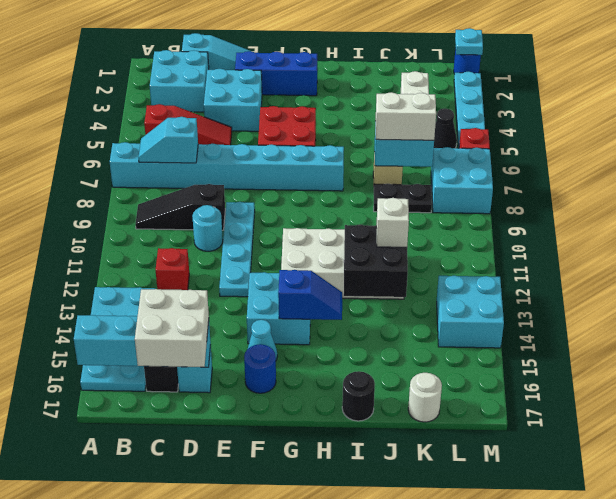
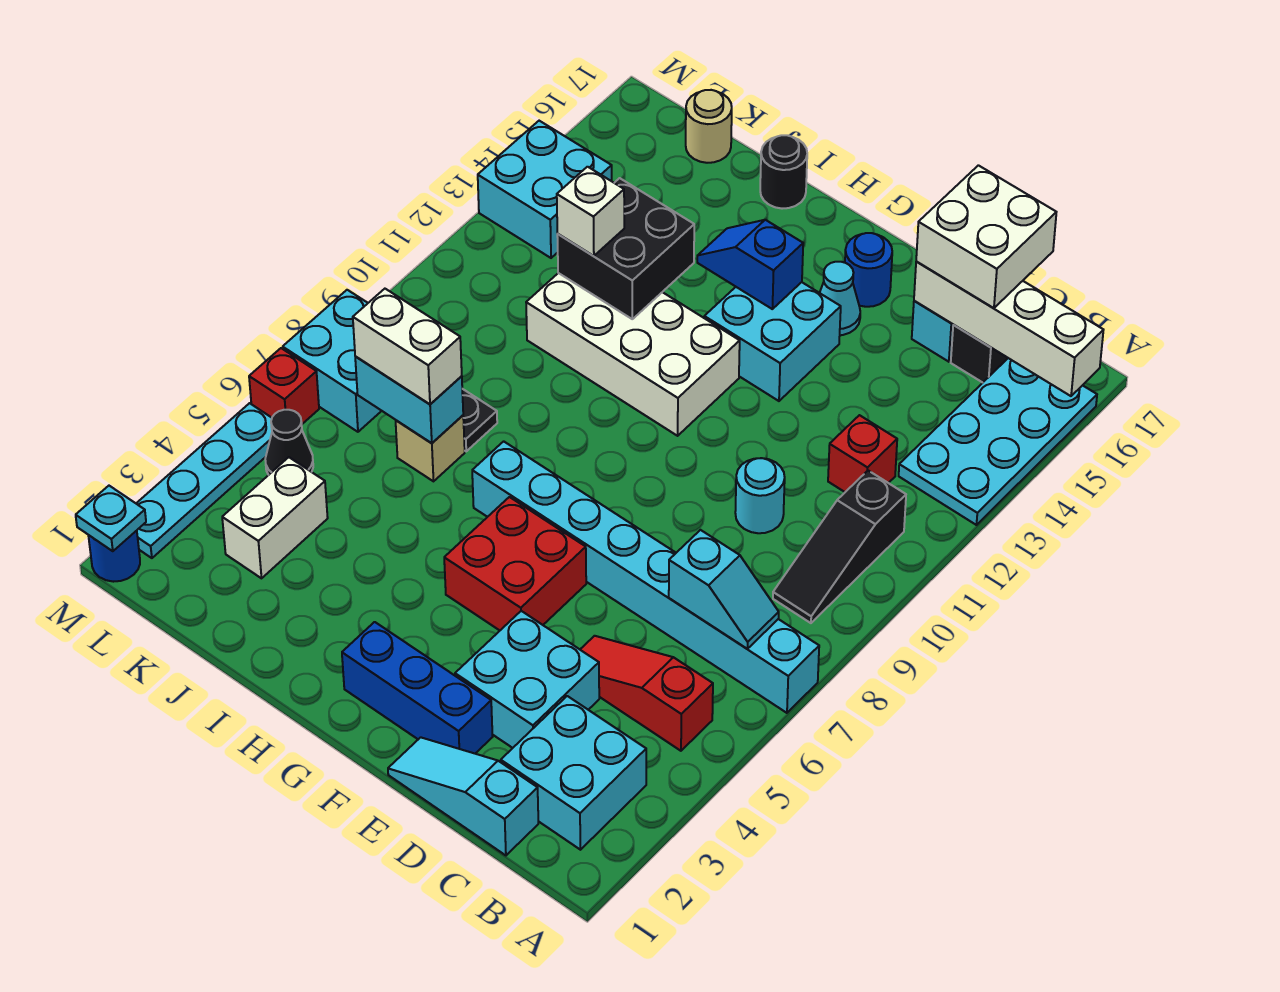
cyan 1x4 brick [74,315,211,367] -> white 1x4 brick [914,262,1103,396]
black 1x3 slope [135,184,225,230] -> black 1x3 slope turned to [773,471,906,623]
cyan 1x4 plate [219,202,255,297] -> none
white 1x1 round brick [408,373,442,422] -> tan 1x1 round brick [686,90,732,163]

